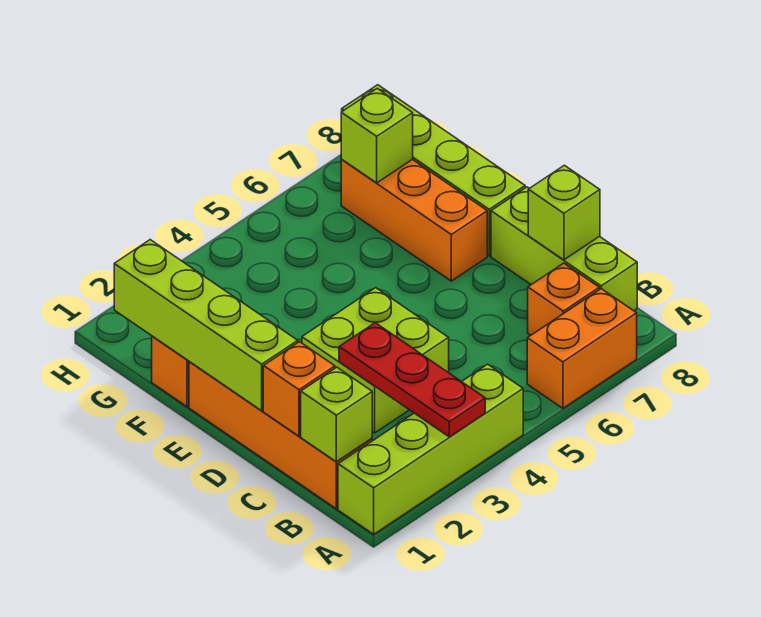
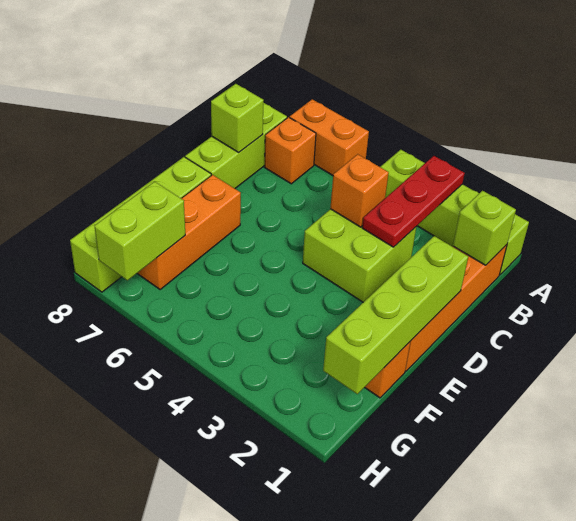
orange 1x1 brick [263,342,335,436] -> orange 1x1 brick moved to [330,154,389,227]
lime 1x1 brick [341,88,413,183] -> lime 1x2 brick [95,181,185,280]

